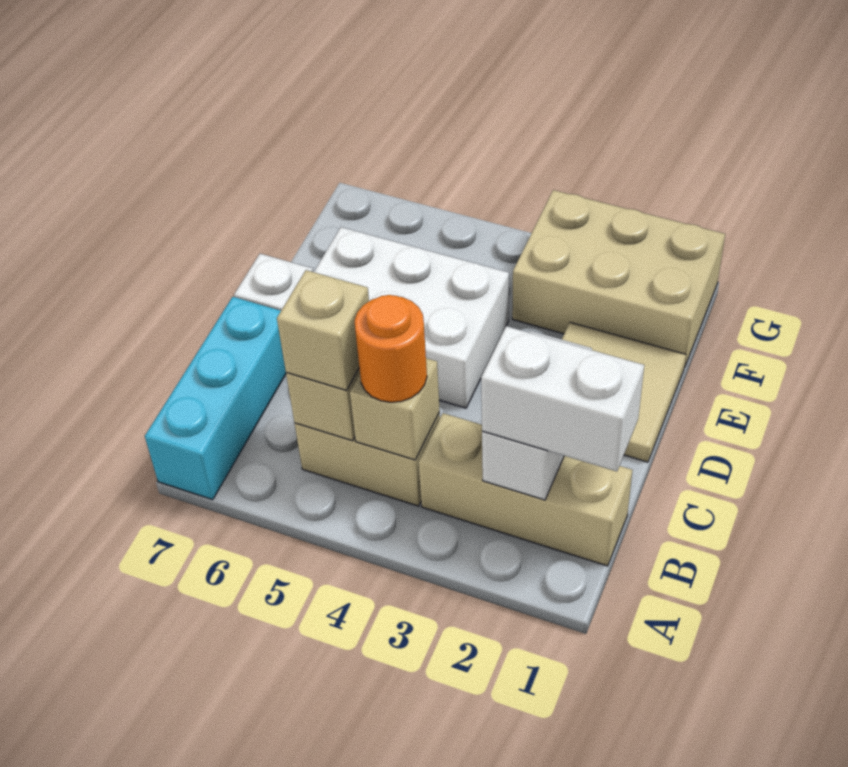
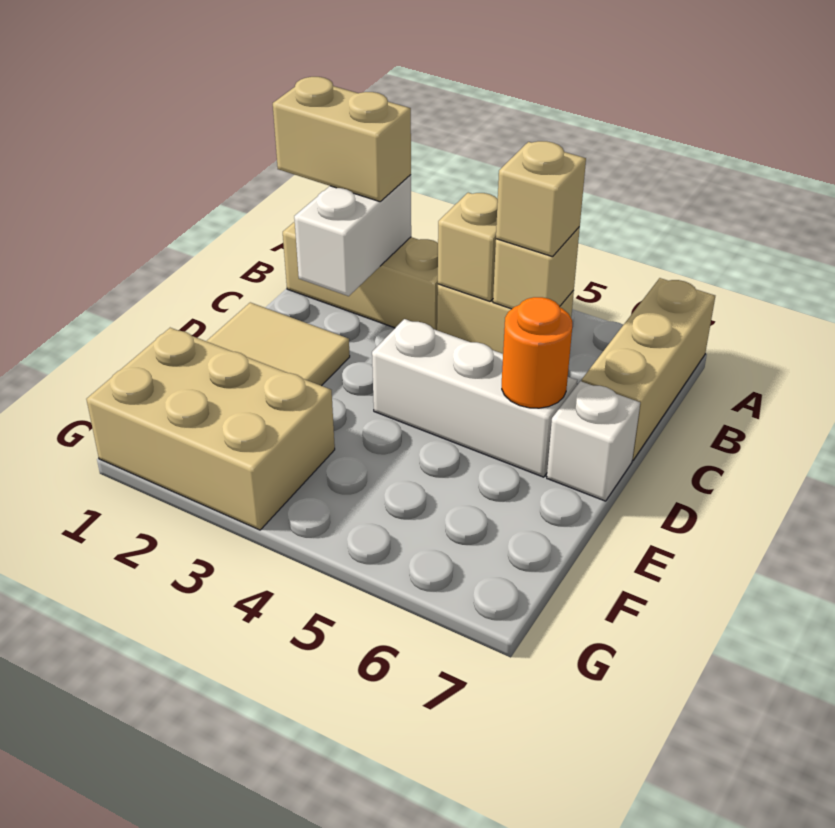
cyan 1x3 brick [145,297,286,500] -> tan 1x3 brick [582,278,715,460]
white 1x2 brick [481,326,644,471] -> tan 1x2 brick [273,77,411,202]
orange 1x1 round brick [355,295,427,402] -> orange 1x1 round brick moved to [502,297,572,408]
white 2x3 brick [314,227,509,408] -> white 1x3 brick [372,319,577,477]

